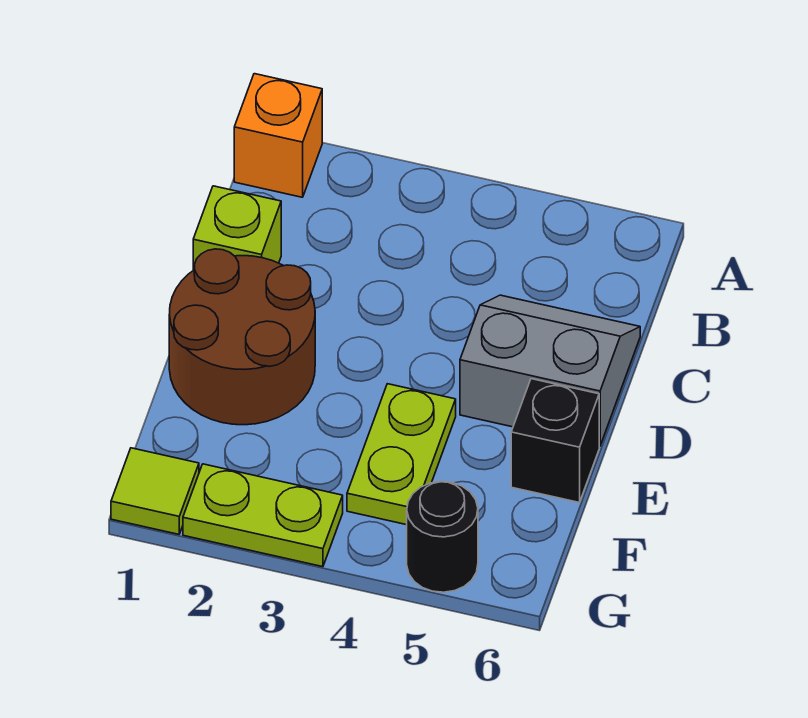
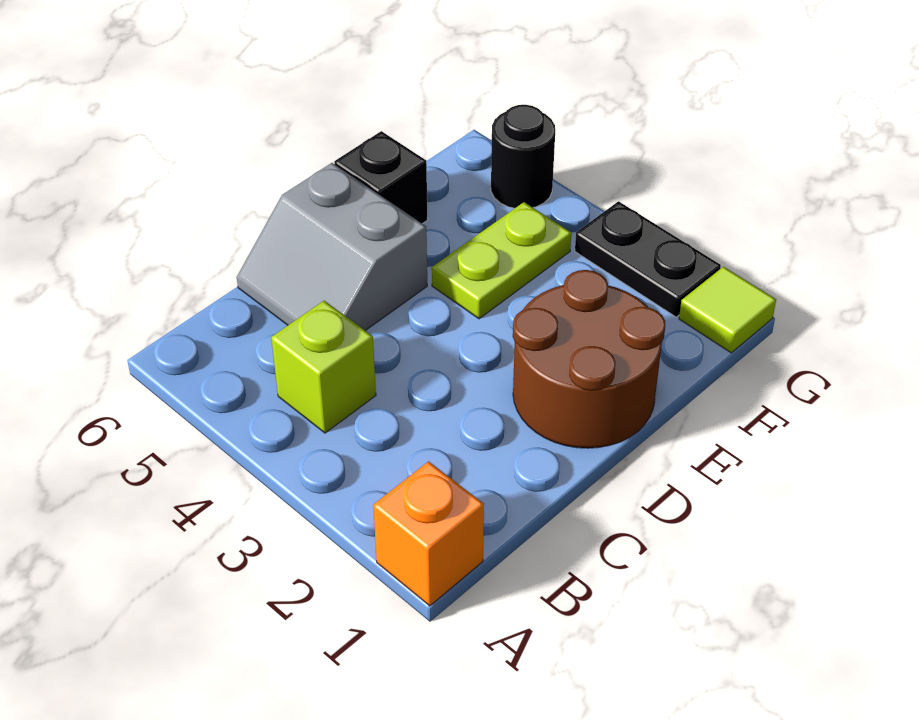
lime 1x1 brick [193,186,281,270] -> lime 1x1 brick moved to [271,301,376,433]
lime 1x2 plate [183,464,343,567] -> black 1x2 plate [575,201,721,317]

